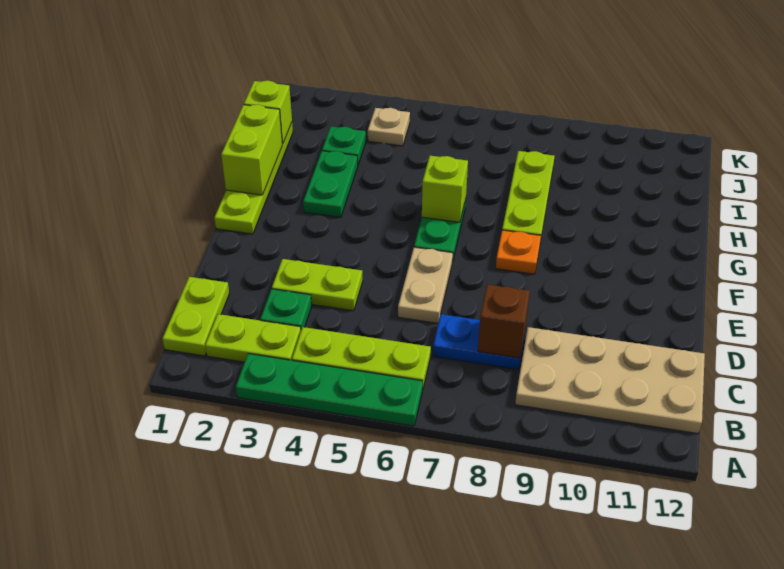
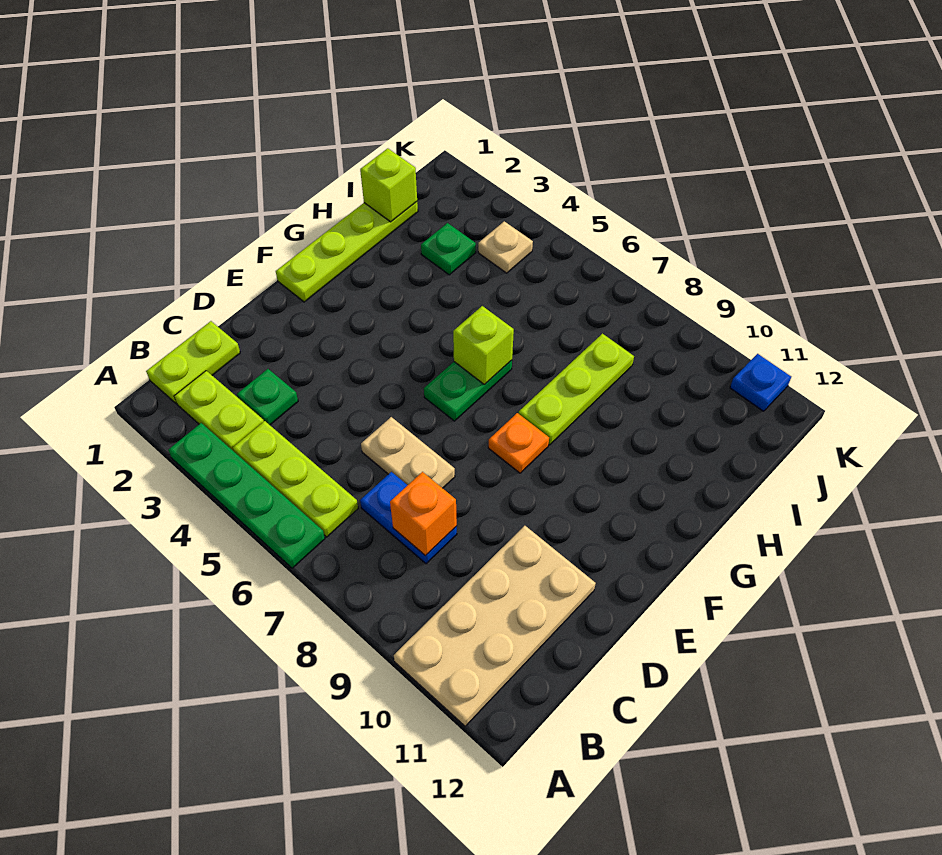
tan 2x4 plate [515,327,705,434] -> tan 2x4 plate turned to [394,526,596,726]
brown 1x1 brick [478,285,530,358] -> orange 1x1 brick [390,472,457,556]
lime 1x2 plate [272,259,363,311] -> none
tan 1x2 plate [398,247,453,323] -> tan 1x2 plate turned to [361,417,455,488]
lime 1x2 brick [221,105,282,195] -> none
green 1x2 plate [303,151,358,218] -> none
none -> blue 1x1 plate [730,354,791,411]

